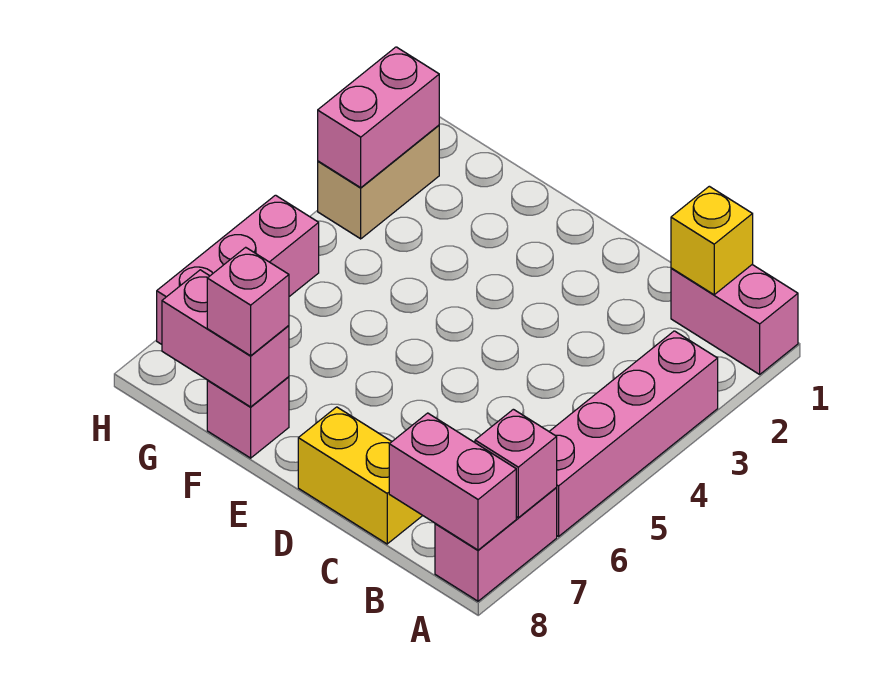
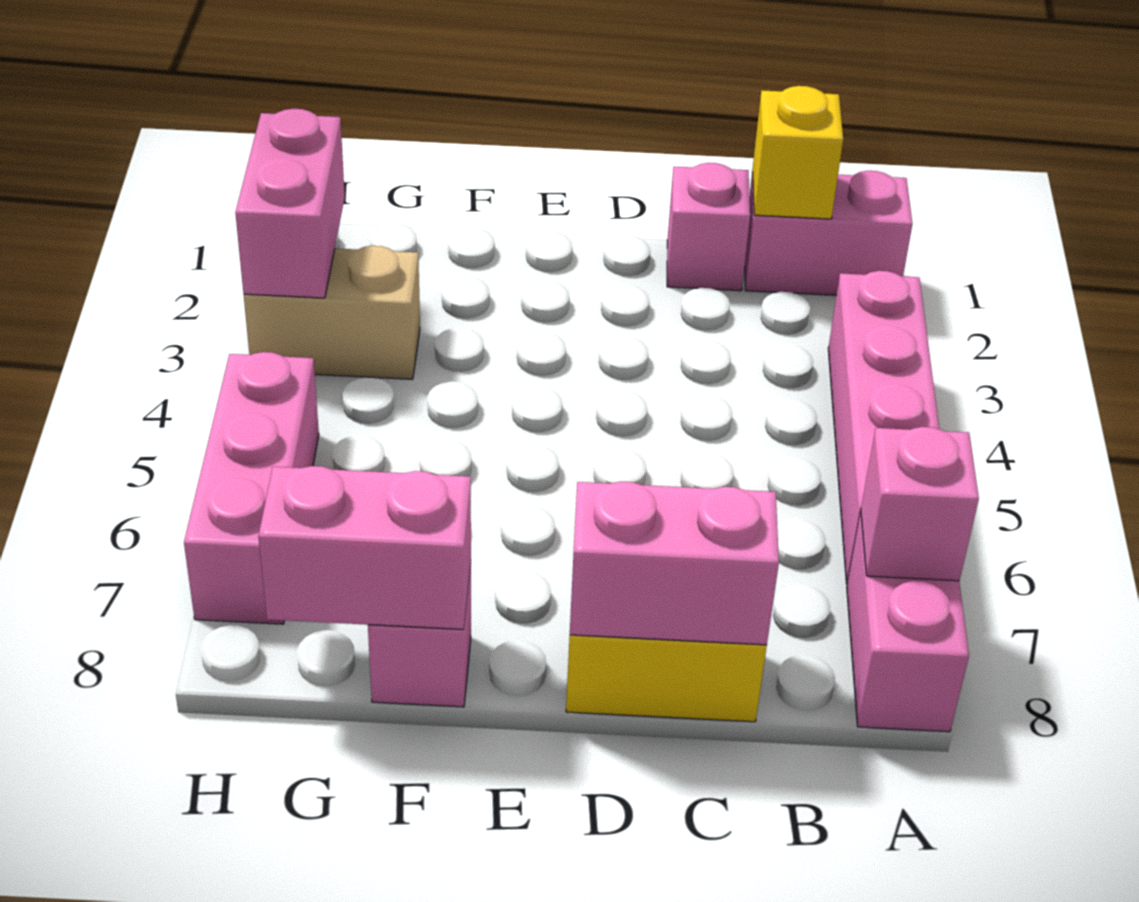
pink 1x2 brick [389,413,516,550] -> pink 1x2 brick moved to [570,482,779,645]
pink 1x1 brick [207,247,289,356] -> pink 1x1 brick moved to [667,163,750,291]
tan 1x2 brick [318,125,439,239] -> tan 1x2 brick turned to [244,246,420,379]

